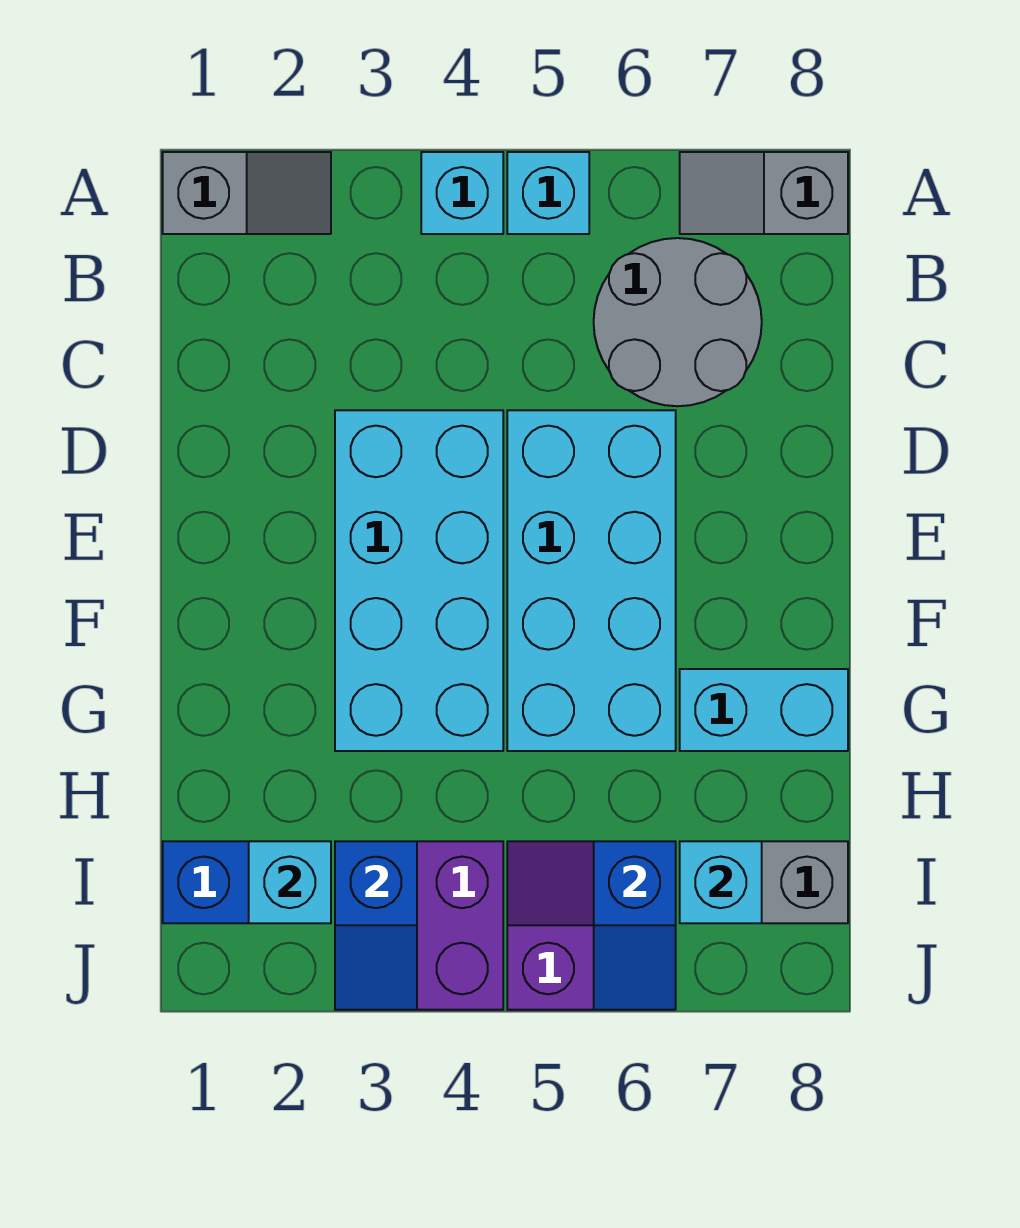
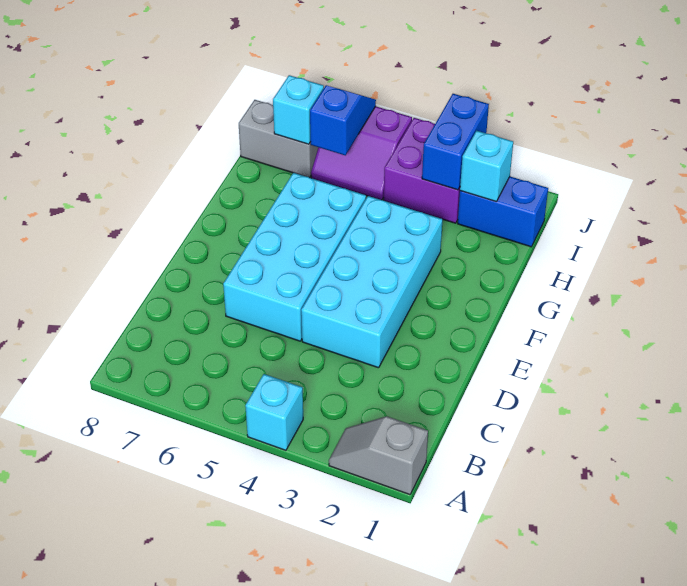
cyan 1x1 brick [507,152,589,234] -> none
grey 1x2 slope [680,152,848,234] -> none
grey 2x2 round brick [594,238,762,406] -> none
cyan 1x2 brick [680,669,848,751] -> none
blue 1x2 slope [335,841,417,1010] -> blue 1x2 brick [422,94,489,190]

